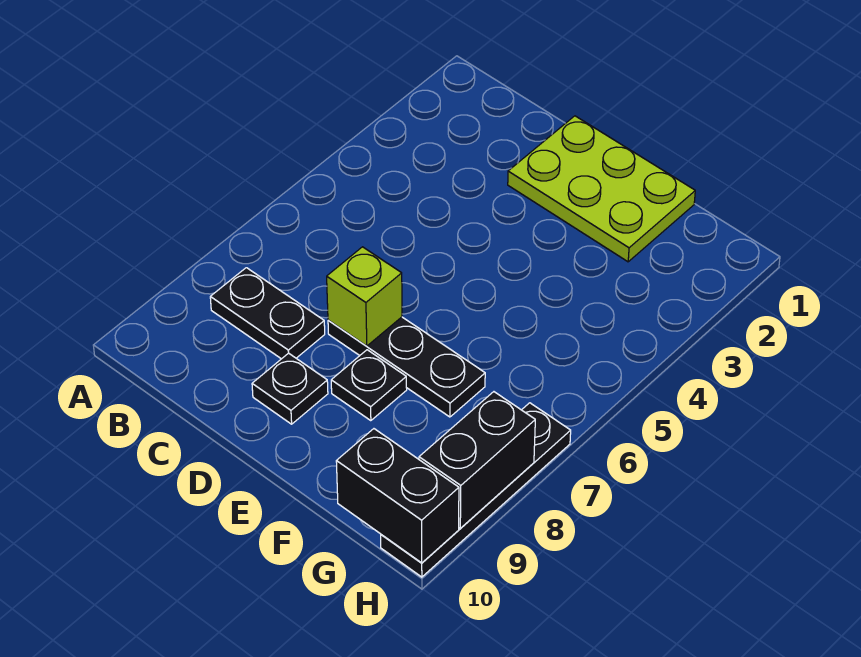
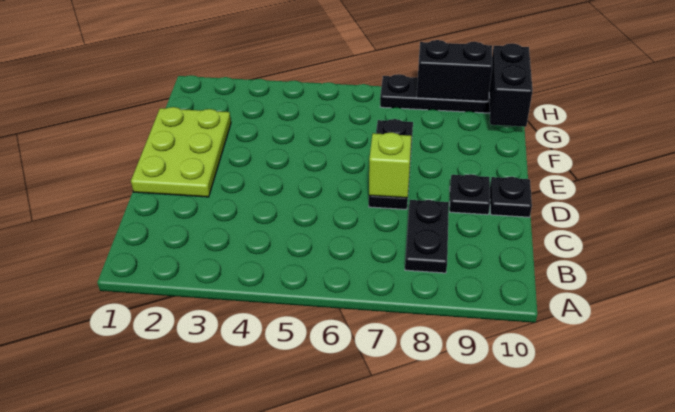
black 1x1 plate [331,350,407,421] -> black 1x1 plate moved to [490,177,532,217]

